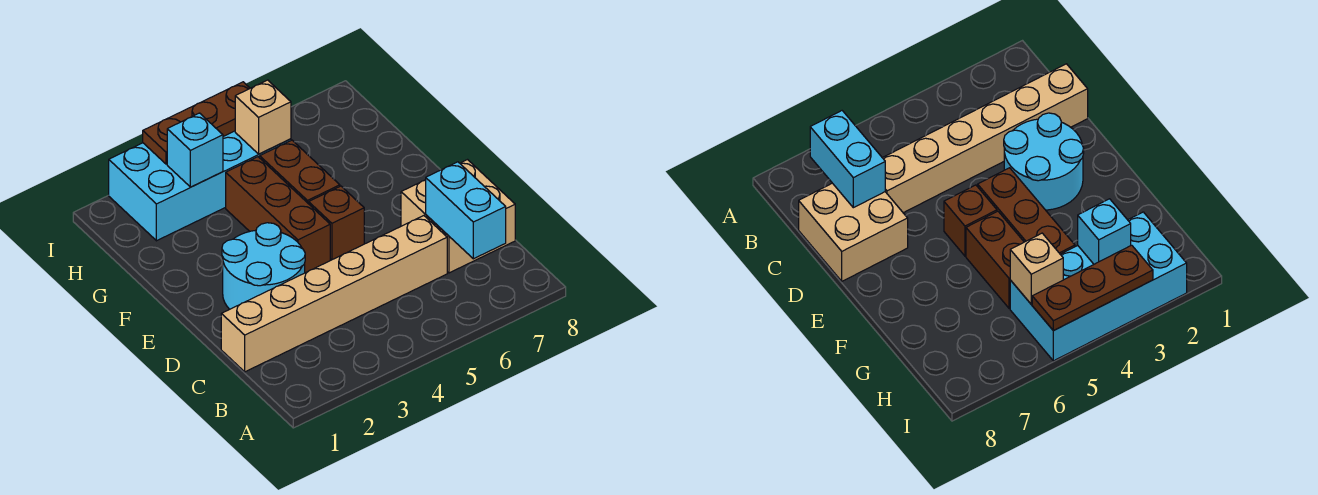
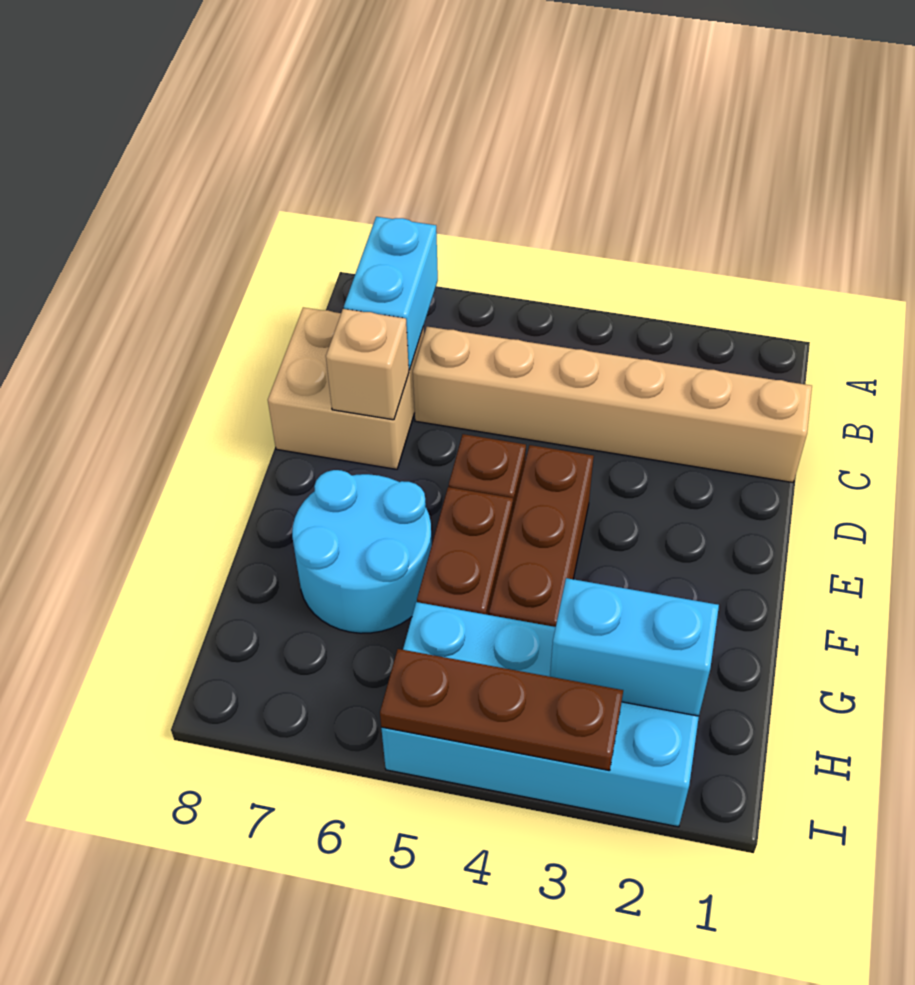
cyan 2x2 round brick [222,223,305,309] -> cyan 2x2 round brick moved to [292,470,432,633]
cyan 1x1 brick [167,113,223,187] -> cyan 1x2 brick [550,578,719,716]
tan 1x1 brick [235,80,291,154] -> tan 1x1 brick moved to [326,309,409,420]

